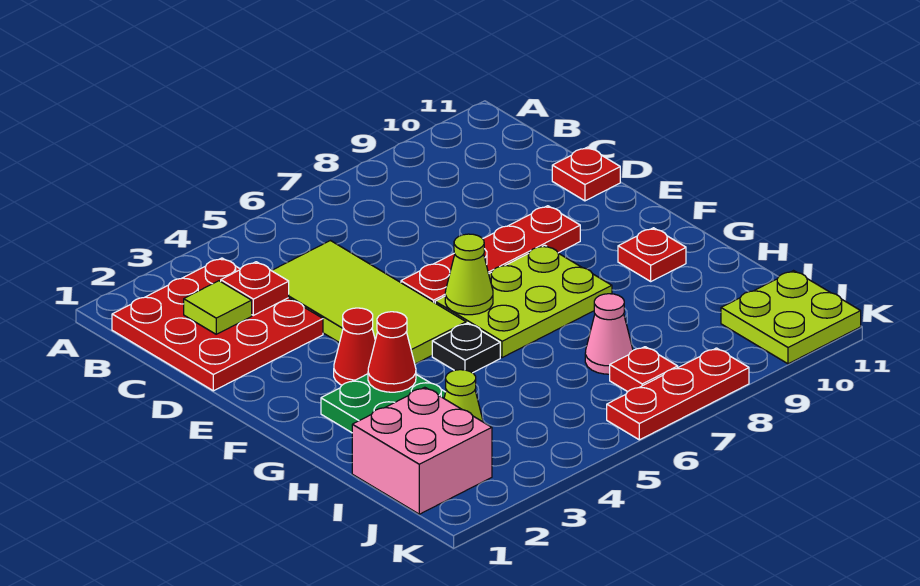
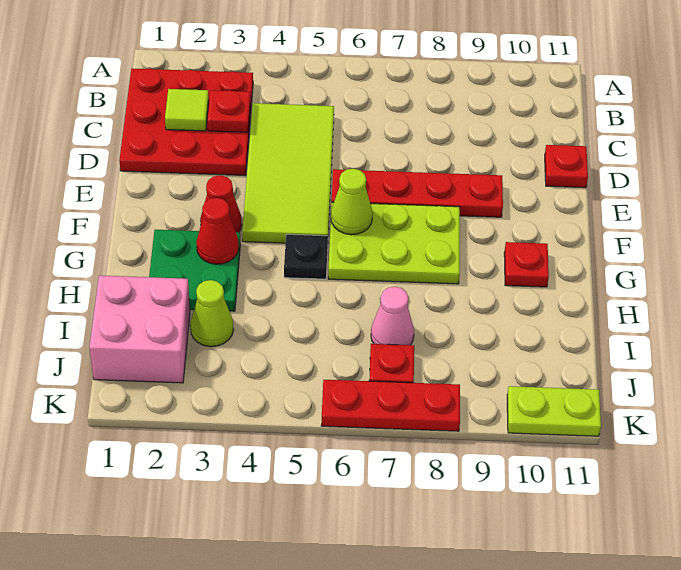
lime 2x2 plate [721,271,861,364] -> lime 1x2 plate [507,386,601,436]

